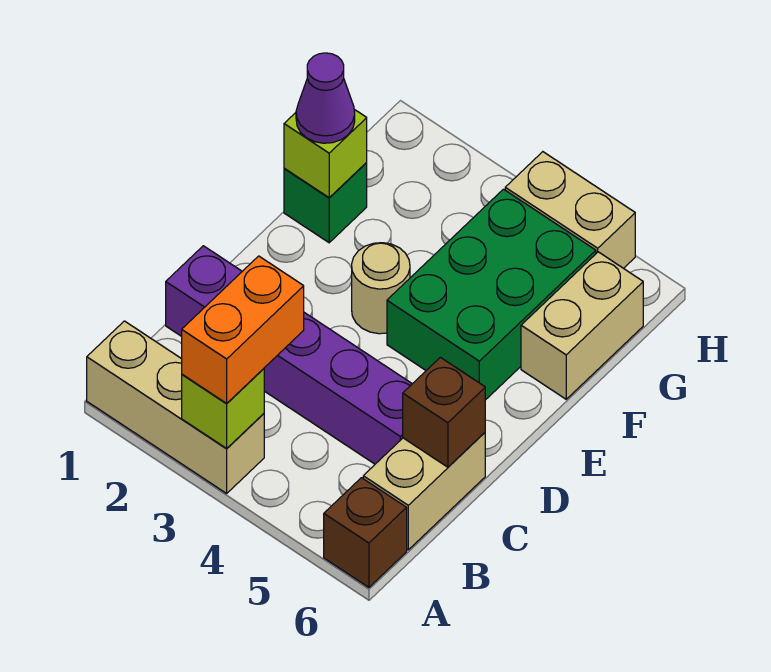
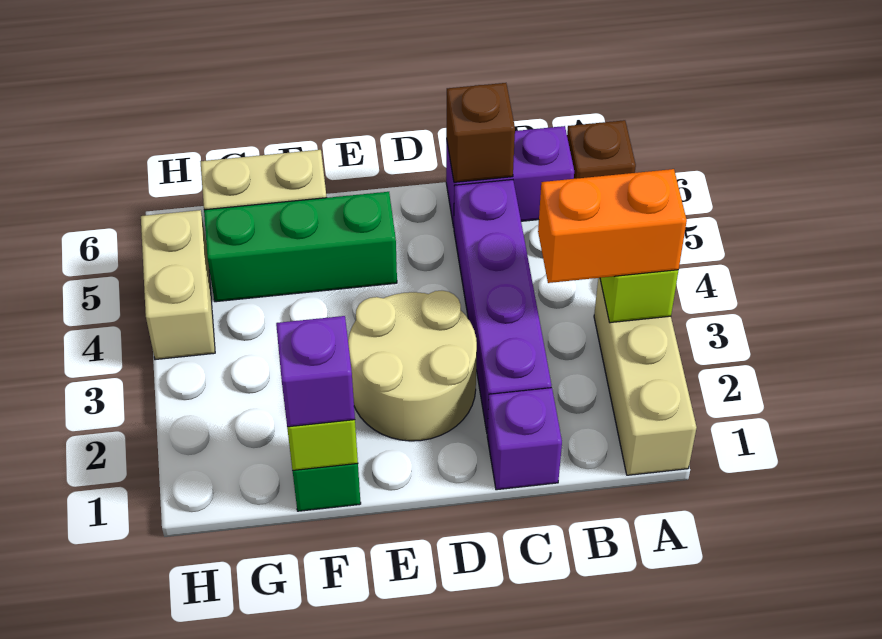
tan 1x2 brick [363,433,485,550] -> purple 1x2 brick [446,126,574,227]
tan 1x1 round brick [352,243,410,334] -> tan 2x2 round brick [348,291,477,441]
green 2x3 brick [387,189,596,400] -> green 1x3 brick [204,192,397,302]
purple 1x1 cone [296,53,355,143] -> purple 1x1 brick [276,316,355,427]

